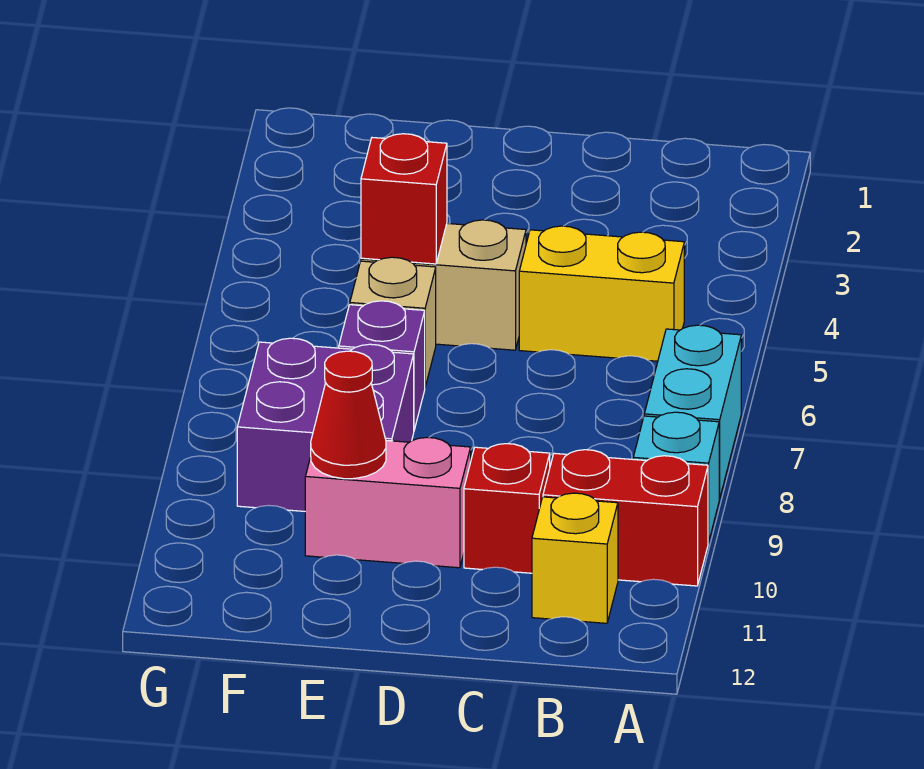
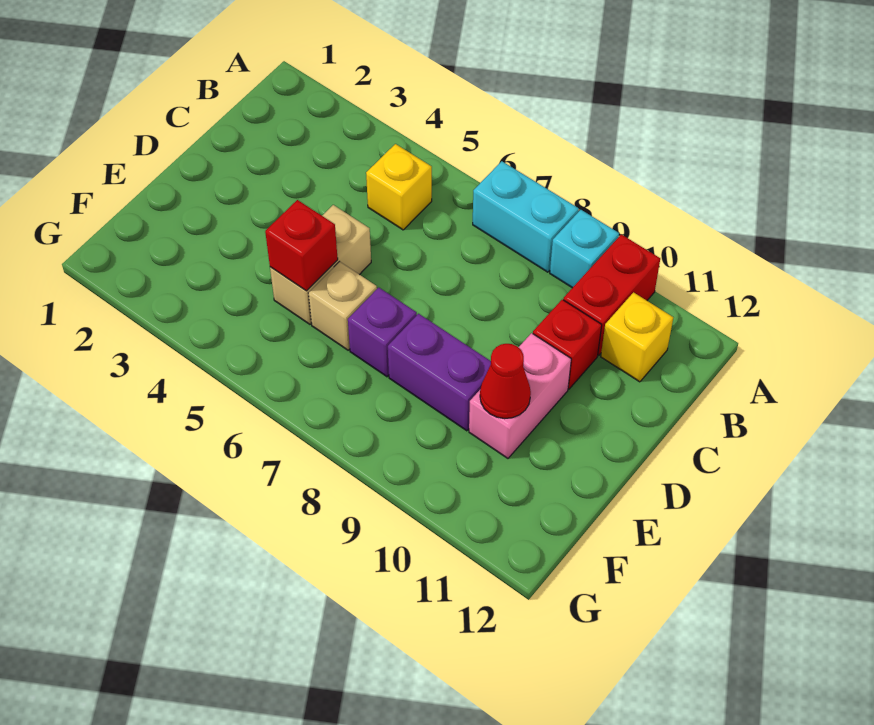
yellow 1x2 brick [519,226,684,361] -> yellow 1x1 brick [366,144,432,230]
purple 2x2 brick [237,338,414,511] -> purple 1x2 brick [388,314,491,431]

